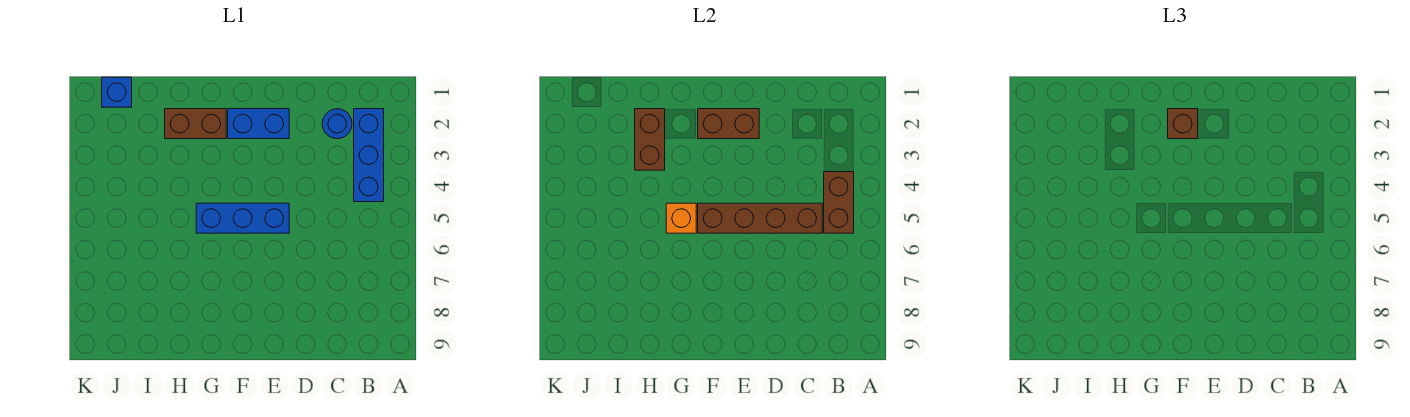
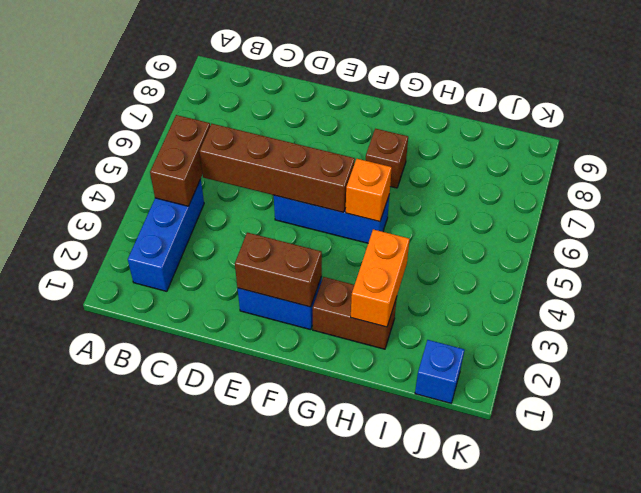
blue 1x1 round brick [322,109,352,139] -> none
brown 1x1 brick [1168,109,1198,139] -> brown 1x1 brick moved to [366,129,408,188]
brown 1x2 brick [635,109,665,170] -> orange 1x2 brick [351,229,410,327]

